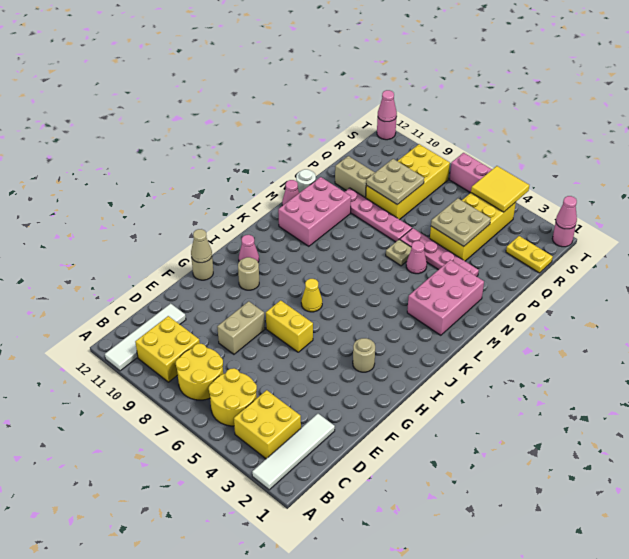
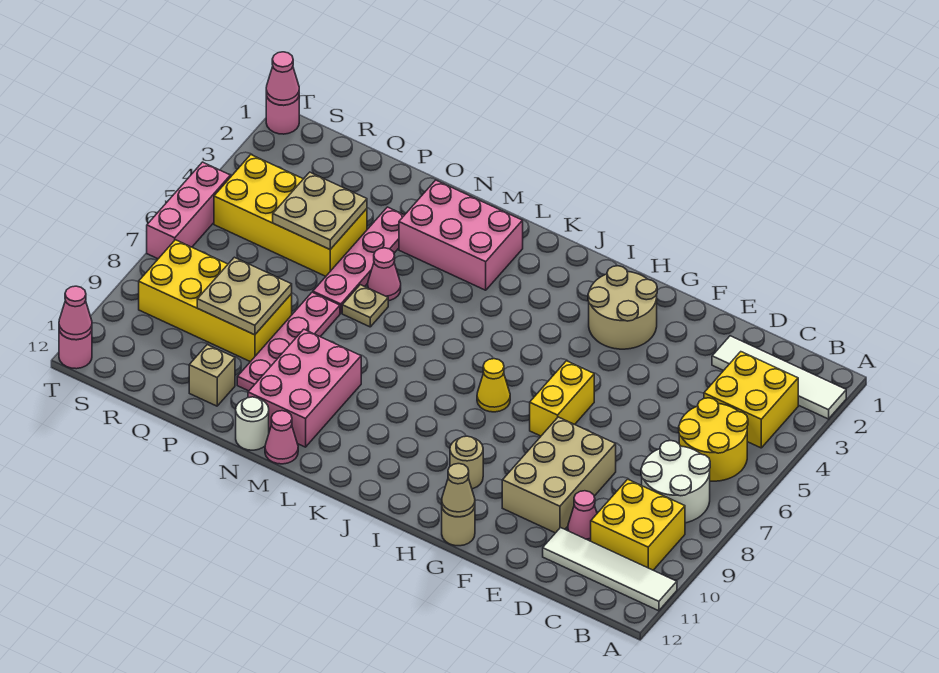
yellow 2x2 round brick [176,344,223,400] -> white 2x2 round brick [641,441,710,523]
tan 1x2 brick [217,301,265,354] -> tan 2x3 brick [502,417,616,533]
tan 1x1 round brick [353,338,375,372] -> tan 2x2 round brick [588,266,657,349]
pink 1x1 cone [239,235,259,262] -> pink 1x1 cone moved to [568,491,597,541]
pink 2x3 brick [278,177,351,246] -> pink 2x3 brick turned to [248,329,361,447]
tan 1x2 brick [335,156,375,198] -> tan 1x1 brick [189,345,235,406]
yellow 1x2 plate [506,236,553,273] -> none
yellow 2x2 tile [471,166,529,212] -> none

